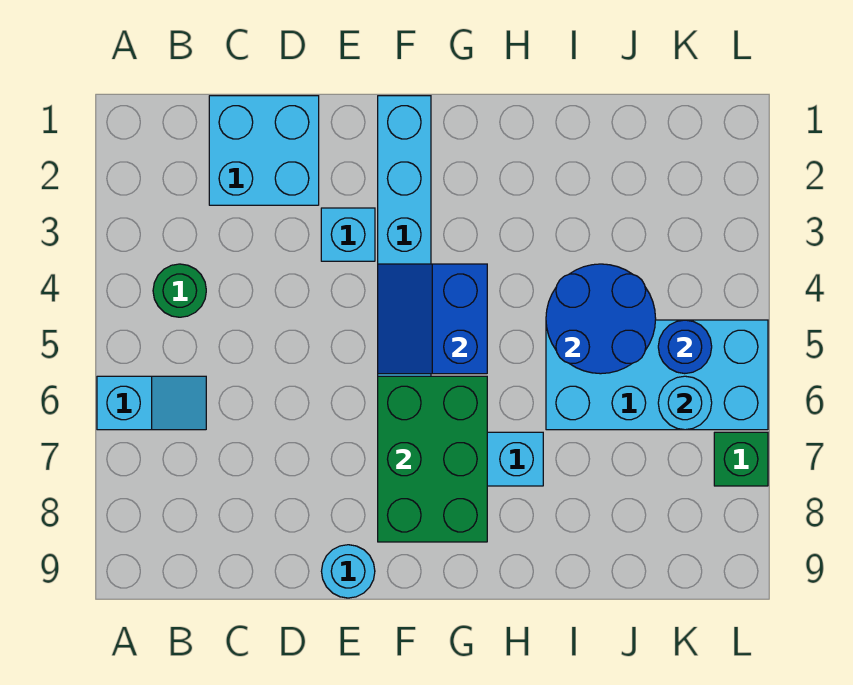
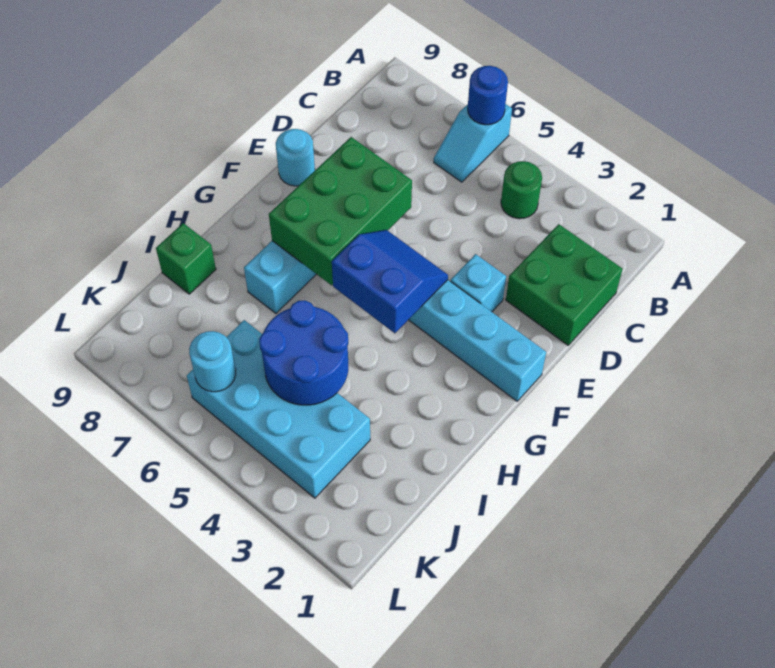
cyan 2x2 brick [209,96,319,205] -> green 2x2 brick [506,224,623,345]
green 2x3 brick [378,376,487,542] -> green 2x3 brick turned to [269,137,412,285]
cyan 2x4 brick [546,320,768,430] -> cyan 2x4 brick turned to [187,320,370,498]
blue 1x1 round brick [658,320,712,374] -> blue 1x1 round brick moved to [468,66,508,125]
green 1x1 brick [714,432,768,486] -> green 1x1 brick moved to [156,223,216,294]

